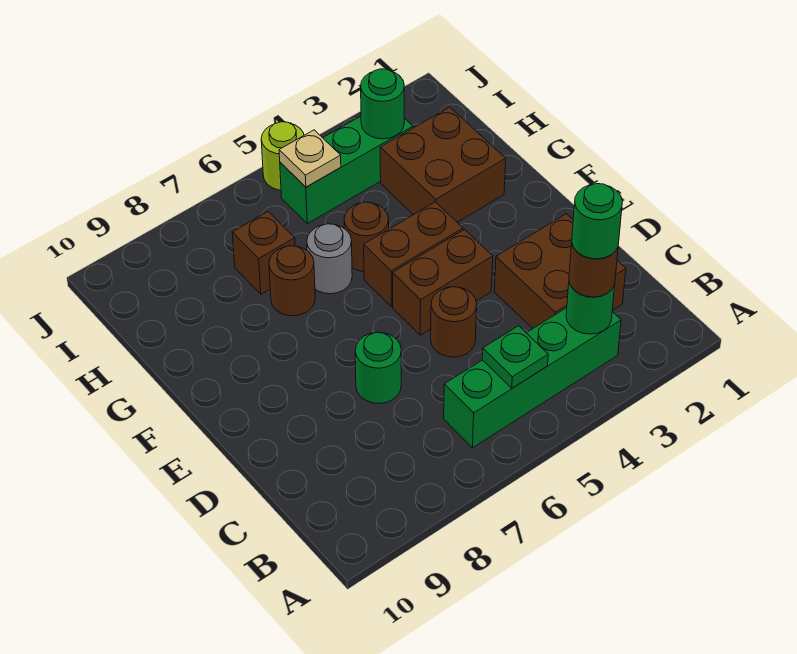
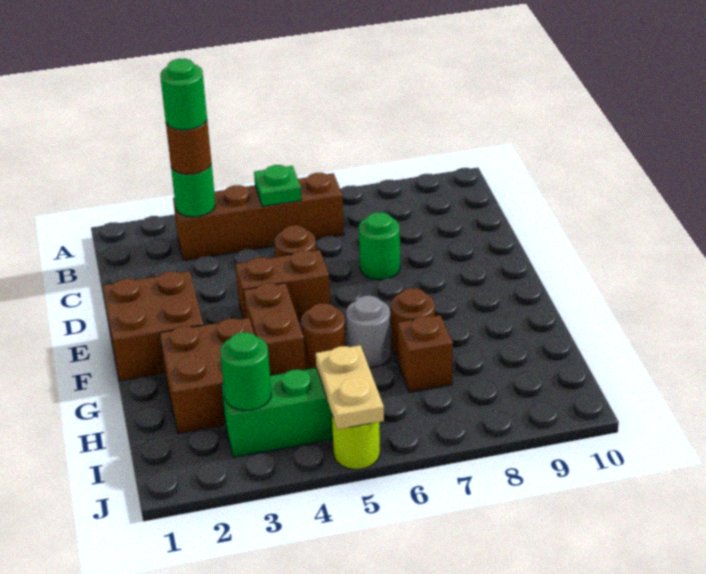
green 1x4 brick [444,308,621,448] -> brown 1x4 brick [173,173,344,260]
brown 2x2 brick [494,214,626,329] -> brown 2x2 brick moved to [103,271,203,381]
brown 1x2 brick [364,202,463,306] -> brown 1x2 brick turned to [243,283,306,376]
tan 1x1 plate [279,130,341,187] -> tan 1x2 plate [316,345,384,429]

